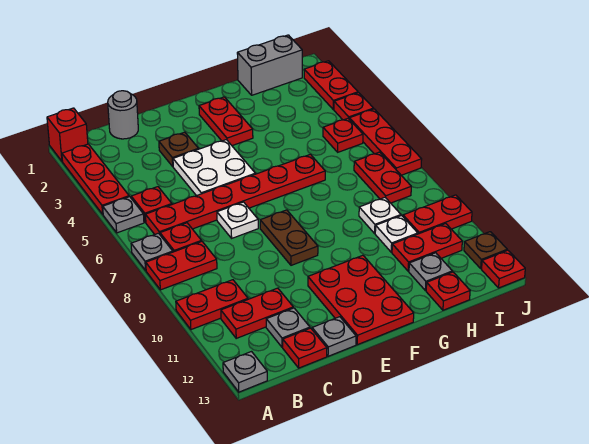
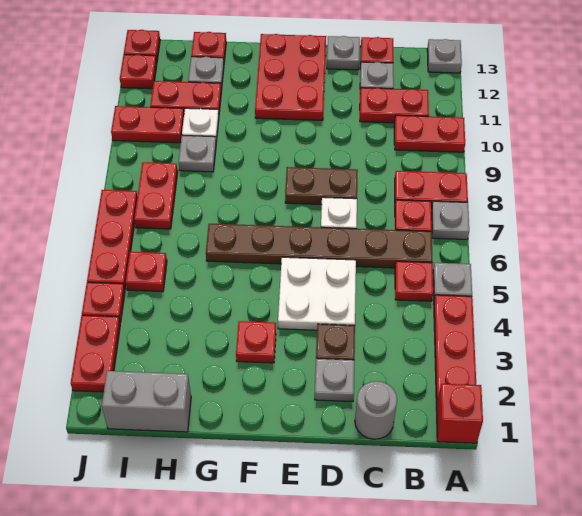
red 1x6 plate [146,154,325,234] -> brown 1x6 plate [206,224,433,268]
none -> grey 1x1 plate [315,359,354,402]
brown 1x2 plate [260,210,318,265] -> brown 1x2 plate turned to [285,167,358,205]
red 1x2 plate [199,97,253,146] -> red 1x1 plate [236,321,276,363]
white 1x1 plate [359,198,401,233] -> grey 1x1 plate [179,135,216,172]
brown 1x1 plate [464,232,507,269] -> red 1x1 plate [120,54,157,89]

